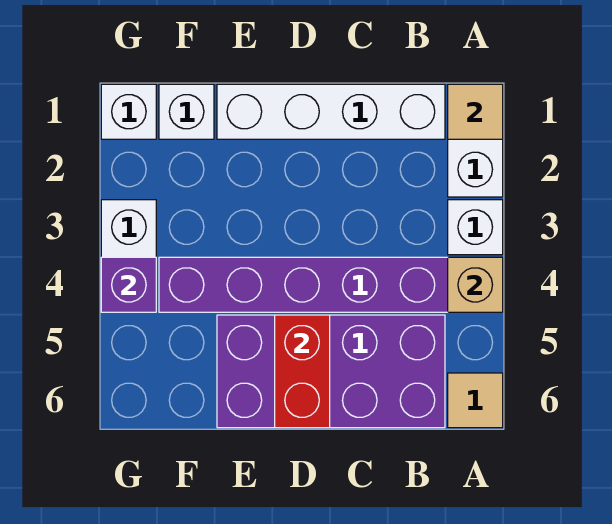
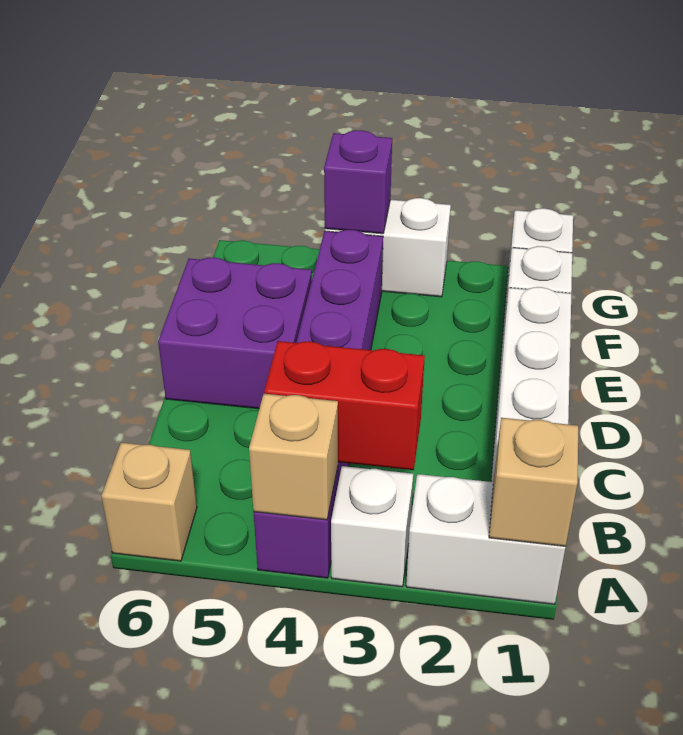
tan 1x1 tile [448,84,503,139] -> tan 1x1 brick [489,418,578,546]
tan 1x1 tile [448,373,503,428] -> tan 1x1 brick [101,442,197,561]
purple 2x4 brick [217,315,445,428] -> purple 2x2 brick [158,257,312,409]
red 1x2 brick [275,315,330,428] -> red 1x2 brick moved to [264,341,425,470]

